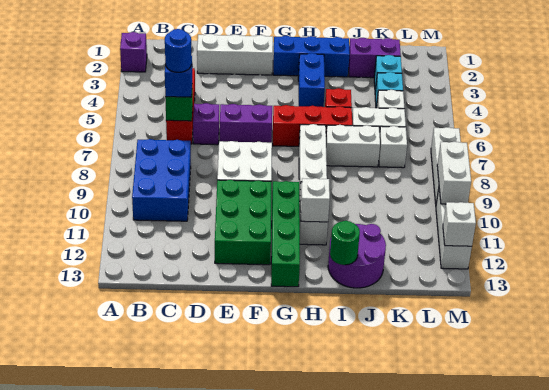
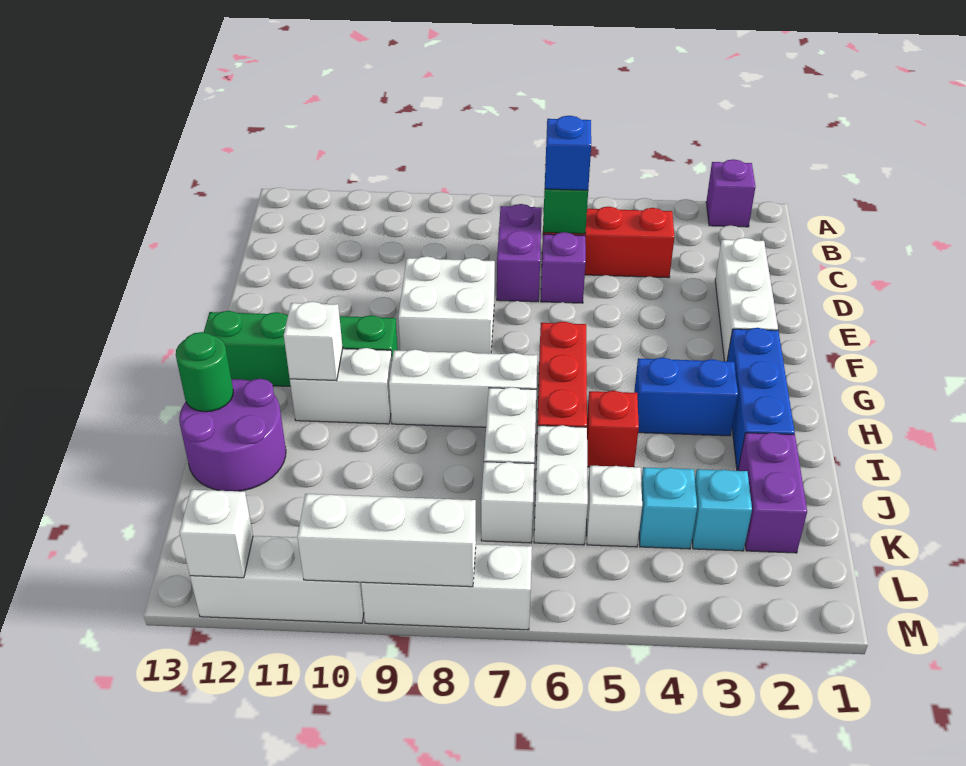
blue 2x3 brick [132,139,191,221] -> none
blue 1x1 round brick [165,29,192,72] -> none
purple 1x2 brick [220,104,272,143] -> purple 1x2 brick moved to [497,204,542,302]
green 2x3 brick [215,180,272,265] -> none
white 1x2 brick [437,142,471,204] -> white 1x3 brick [297,494,476,587]

